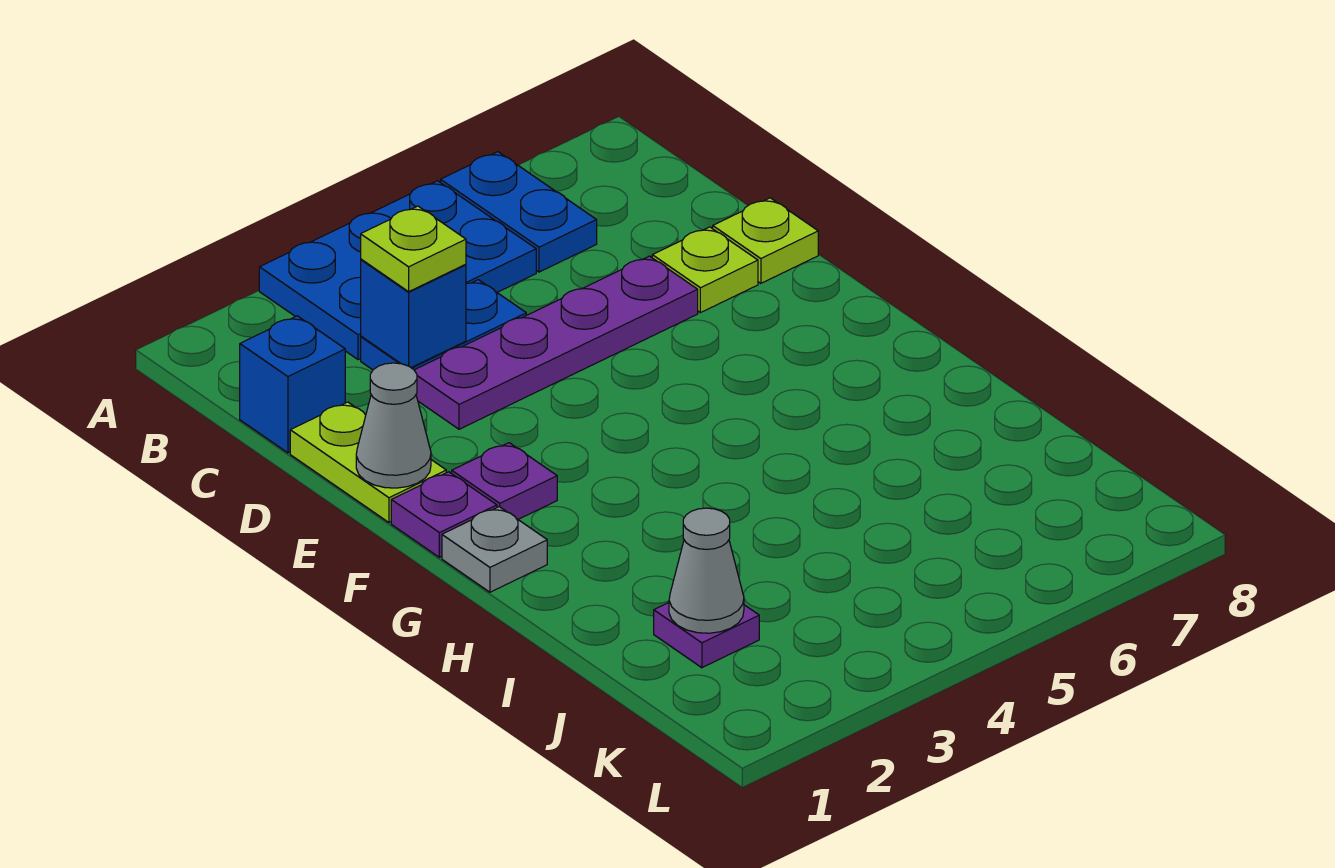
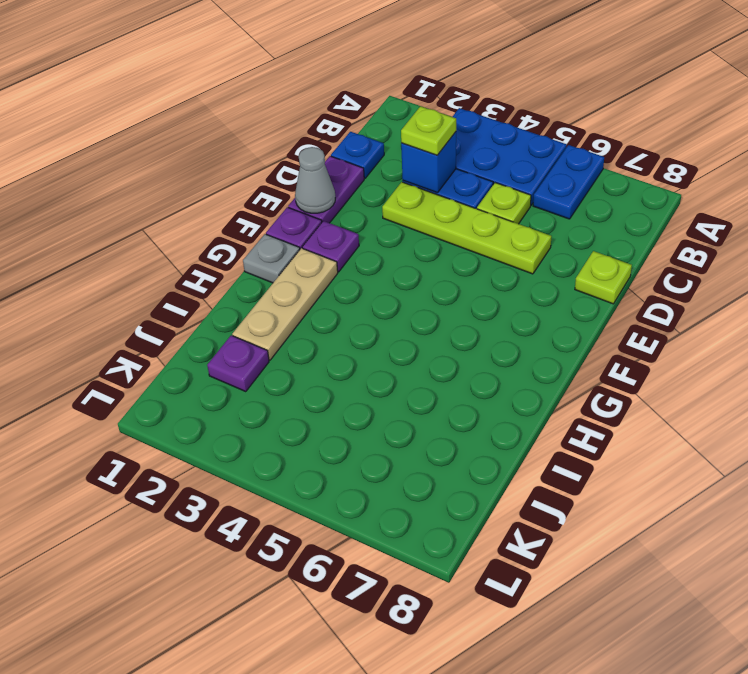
blue 1x1 brick [240,316,345,453] -> blue 1x1 plate [331,132,384,178]
lime 1x2 plate [290,402,446,522] -> purple 1x2 plate [288,156,364,223]
purple 1x4 plate [414,256,698,429] -> lime 1x4 plate [382,182,551,274]
lime 1x1 plate [652,227,758,313] -> lime 1x1 plate moved to [477,183,531,224]
none -> tan 1x3 plate [232,248,338,360]
grey 1x1 cone [669,508,744,633] -> none

